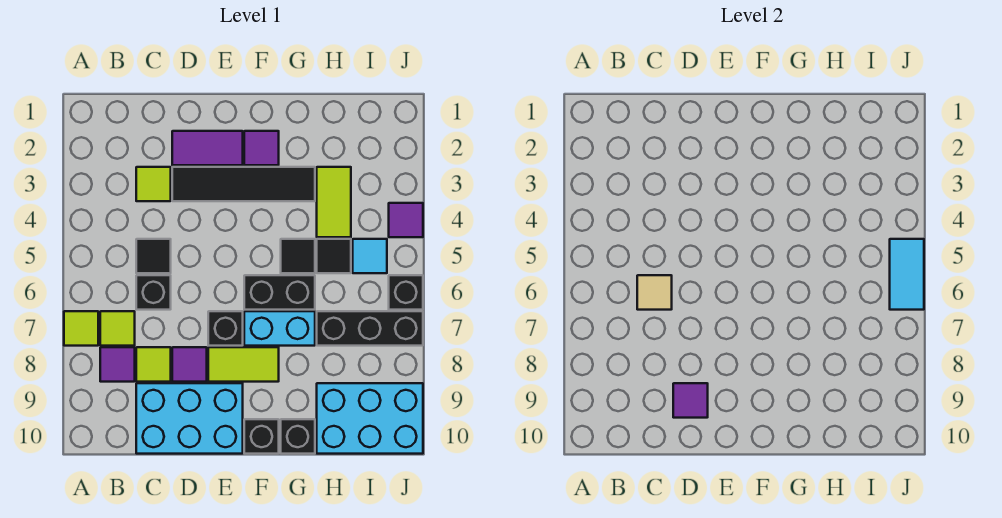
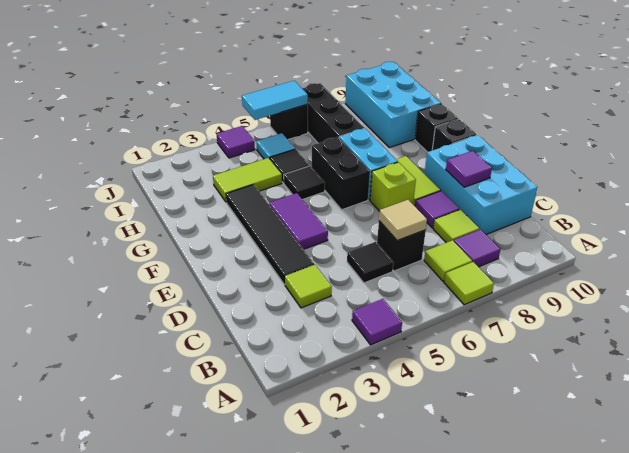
purple 1x2 tile [172,131,243,165] -> purple 1x2 tile moved to [269,193,328,249]
black 1x1 brick [208,311,243,346] -> lime 1x1 brick [370,162,416,211]
purple 1x1 tile [244,131,279,165] -> purple 1x1 tile moved to [352,299,402,345]

